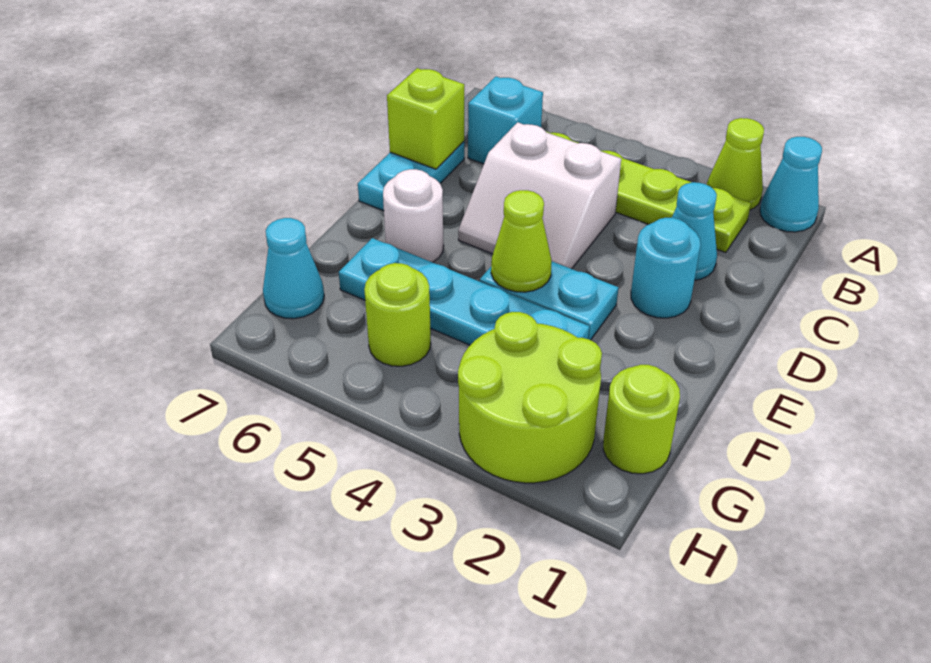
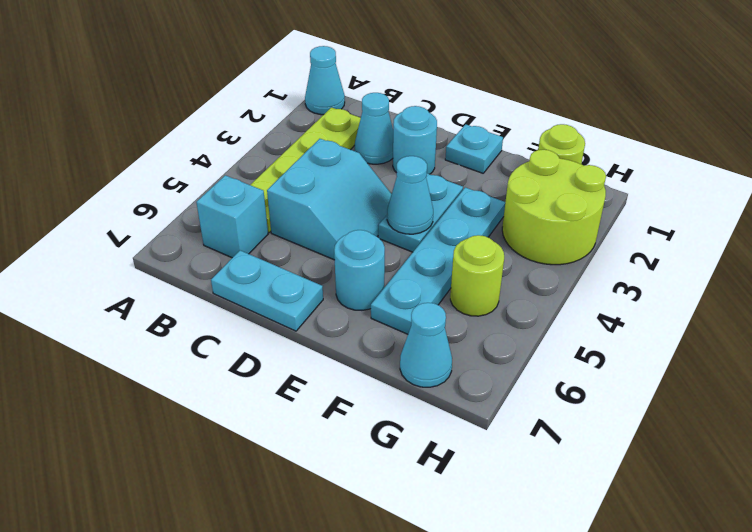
lime 1x1 cone [707,118,764,210] -> none
white 2x2 slope [458,122,621,269] -> cyan 2x2 slope [267,139,392,260]
lime 1x1 brick [387,68,464,169] -> none
none -> cyan 1x1 plate [445,124,503,173]
lime 1x1 cone [491,190,552,292] -> cyan 1x1 cone [387,156,433,234]
white 1x1 round brick [383,169,444,262] -> cyan 1x1 round brick [334,230,385,310]

